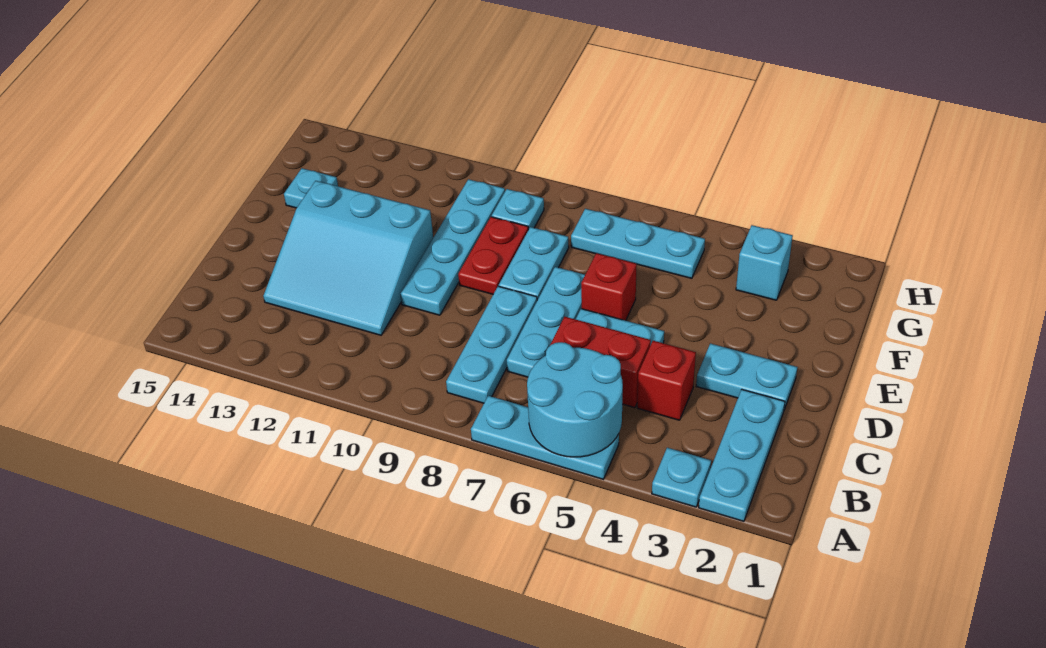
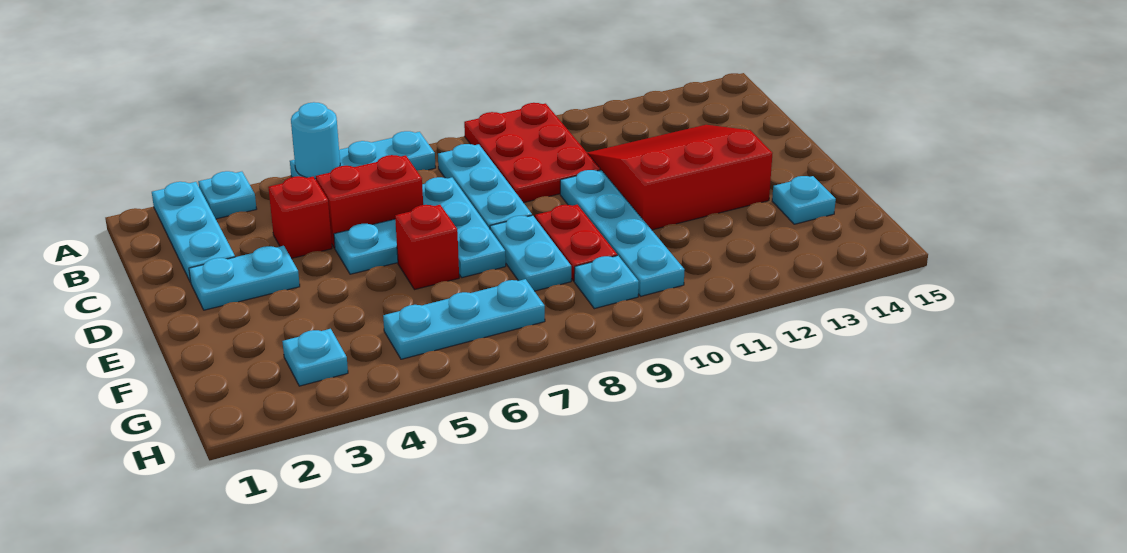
cyan 2x2 round brick [527,342,623,457] -> cyan 1x1 round brick [291,102,340,179]
none -> red 2x3 plate [464,103,600,203]
cyan 3x3 slope [263,181,433,335] -> red 3x3 slope [587,125,772,230]
cyan 1x1 brick [736,225,793,300] -> cyan 1x1 plate [282,329,348,386]

